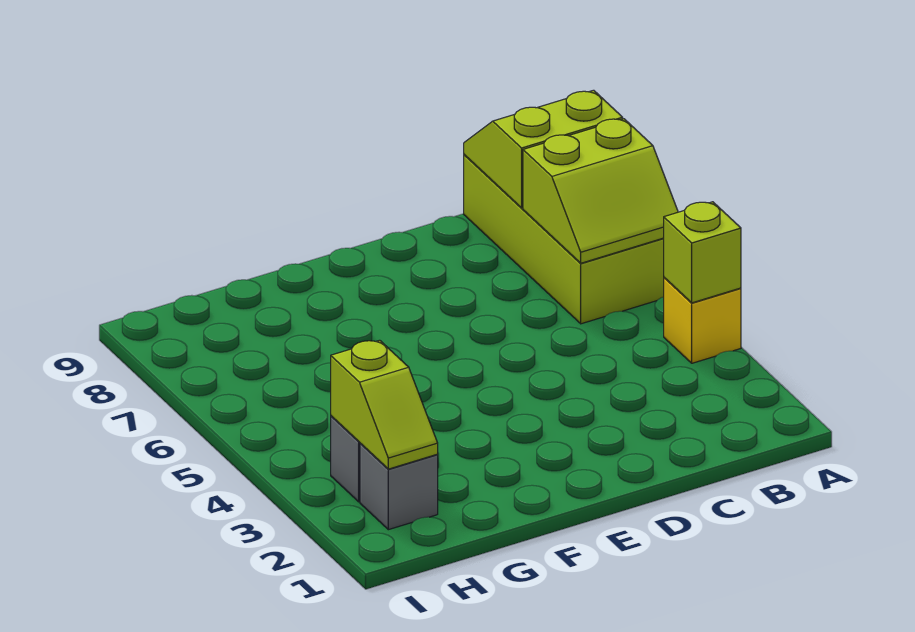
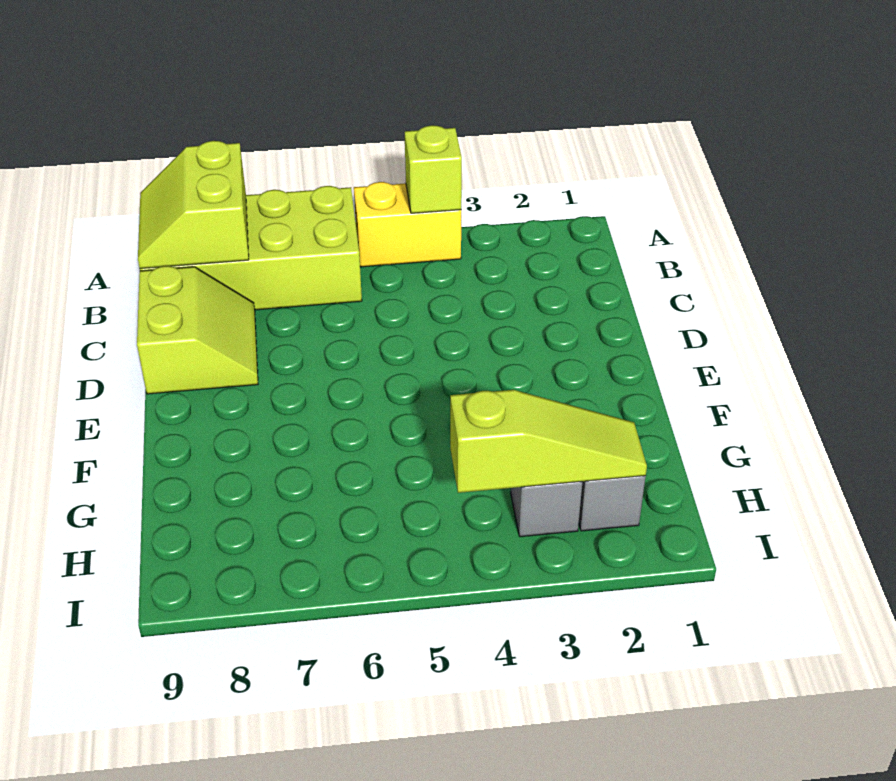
yellow 1x1 brick [664,278,741,363] -> yellow 1x2 brick [354,182,461,267]
lime 2x2 slope [523,119,678,263] -> lime 2x2 slope moved to [137,266,258,394]
lime 1x2 slope [331,340,438,469] -> lime 1x3 slope [450,390,647,493]

